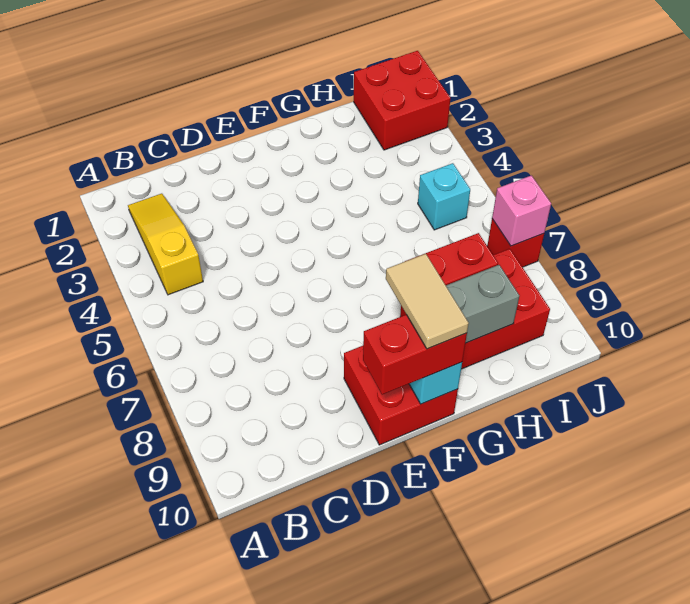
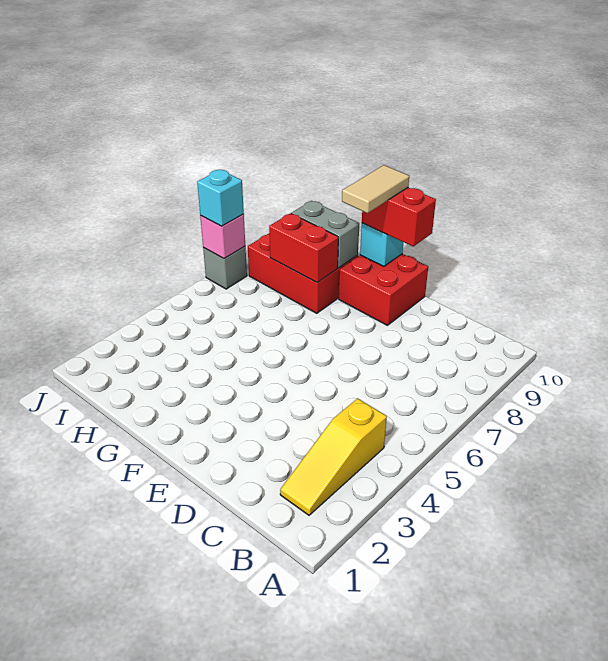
red 2x2 brick [354,51,450,150] -> none
cyan 1x1 brick [418,163,470,230] -> cyan 1x1 brick moved to [197,170,244,226]
red 1x1 brick [487,219,544,267] -> grey 1x1 brick [203,247,247,289]

